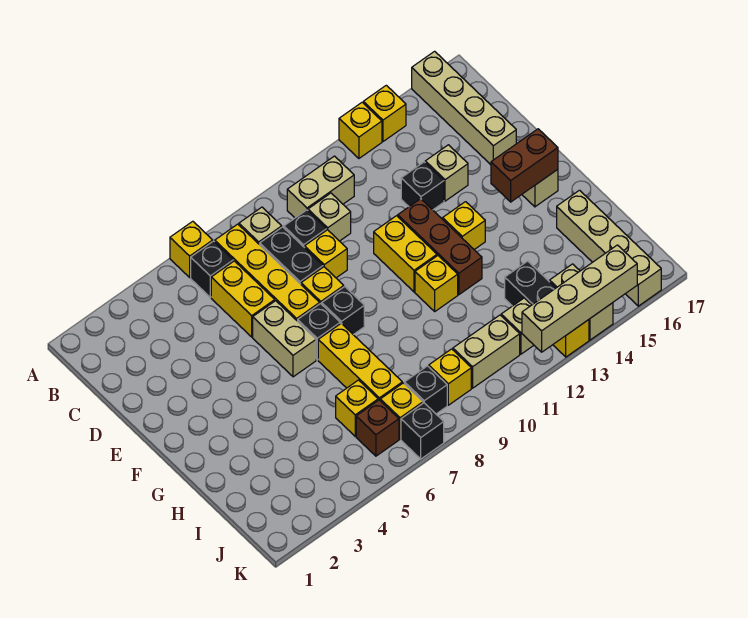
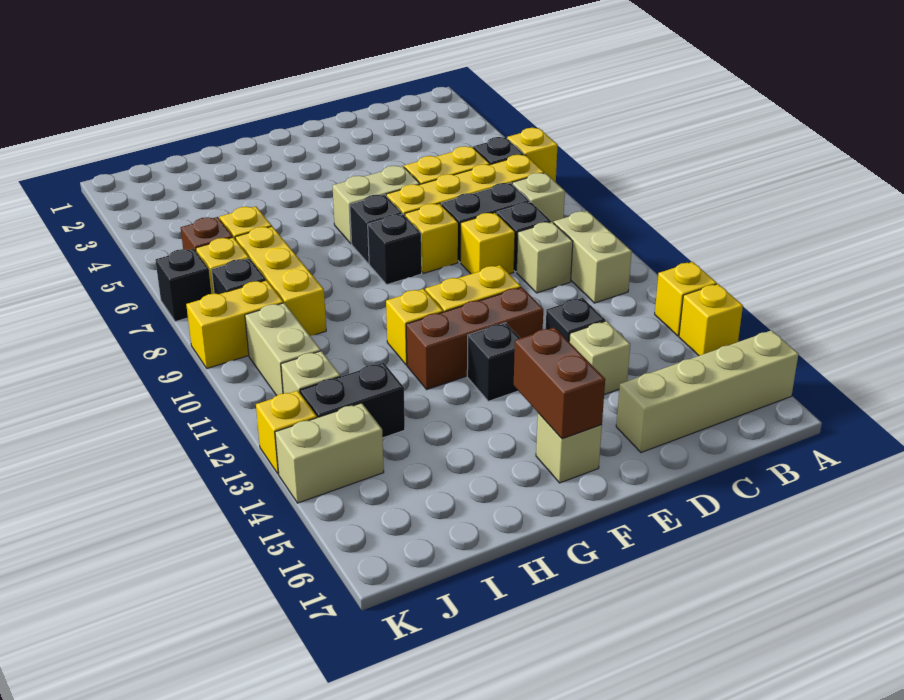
yellow 1x1 brick [443,202,485,250] -> black 1x1 brick [467,323,520,401]
yellow 1x3 brick [318,323,402,400] -> yellow 1x3 brick turned to [235,226,326,336]
tan 1x4 brick [557,190,661,306] -> none
yellow 1x1 brick [429,349,471,405] -> yellow 1x2 brick [186,280,283,369]
tan 1x4 brick [522,245,637,352] -> none

